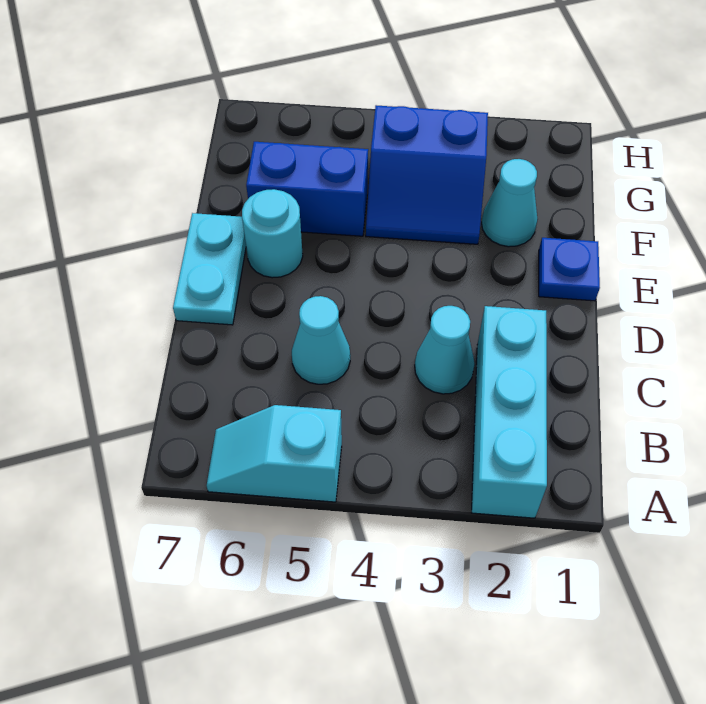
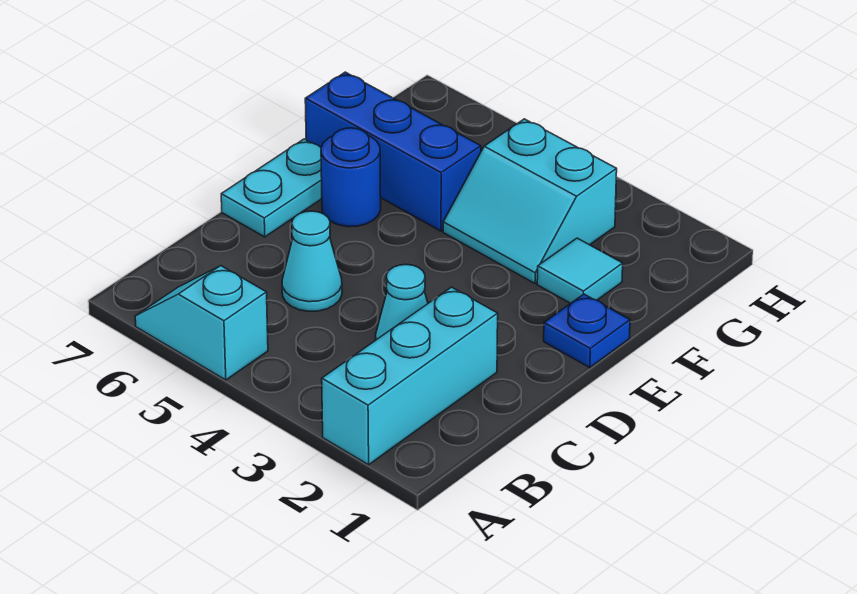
cyan 1x1 round brick [242,189,303,278] -> blue 1x1 round brick [321,128,381,227]
cyan 1x1 cone [482,159,538,247] -> cyan 1x1 tile [537,238,623,303]
blue 2x2 slope [366,105,488,244] -> cyan 2x2 slope [443,119,617,283]
blue 1x2 brick [246,142,368,236] -> blue 1x3 brick [305,72,481,231]

